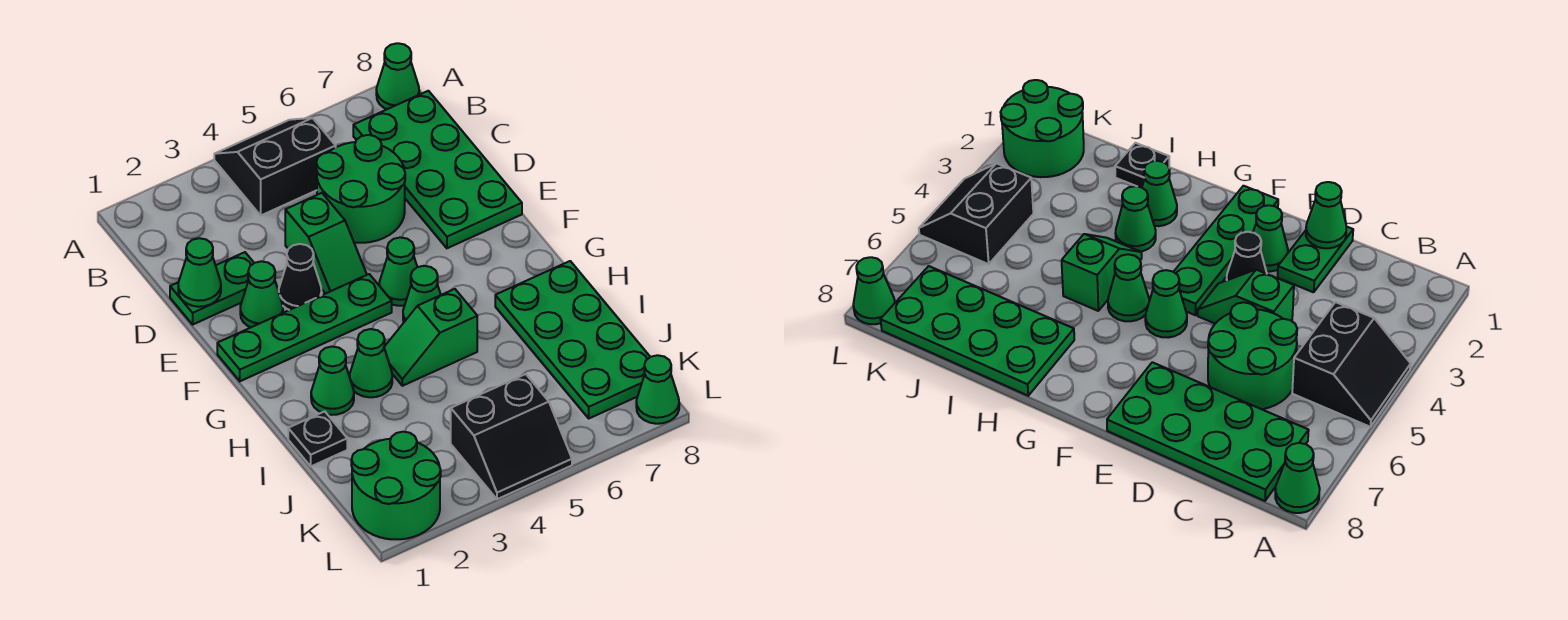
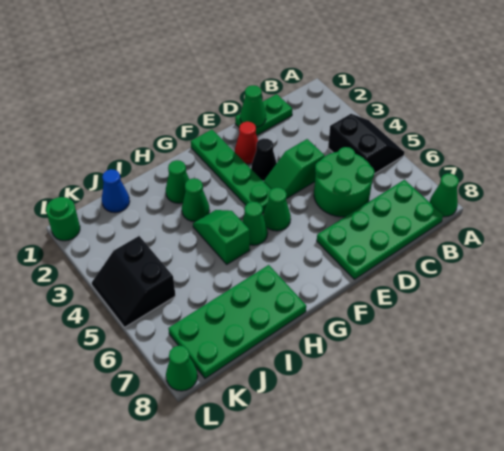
green 1x2 plate [170,252,254,324] -> green 1x2 plate turned to [235,94,292,135]
green 1x1 cone [240,261,283,327] -> red 1x1 cone [235,122,258,164]
black 1x1 plate [288,411,347,466] -> none
none -> blue 1x1 cone [102,169,130,213]
green 2x2 round brick [351,432,441,539] -> green 1x1 round brick [46,197,80,241]

